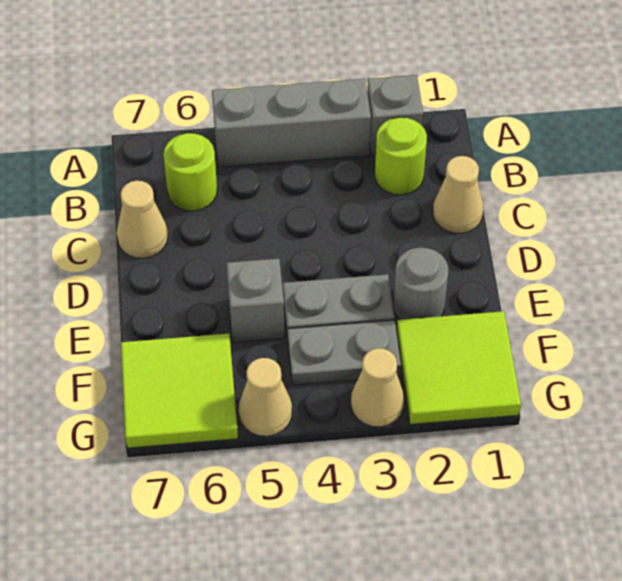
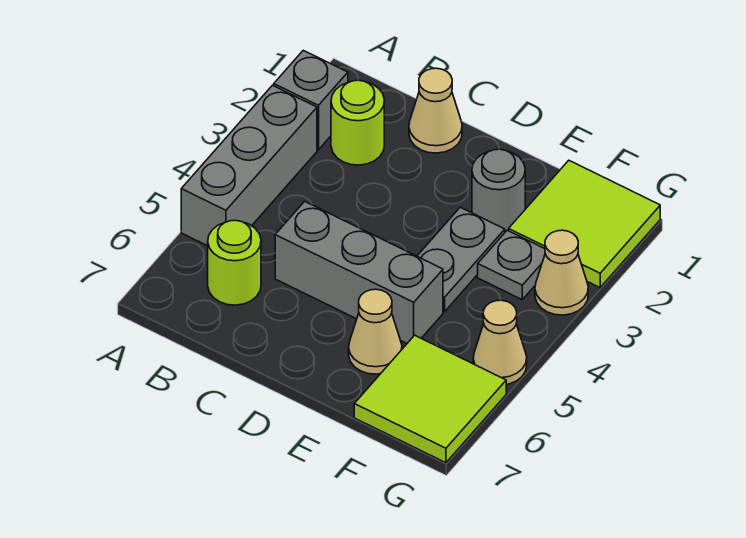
tan 1x1 cone [117,181,168,258] -> tan 1x1 cone moved to [349,289,402,374]
grey 1x1 brick [227,259,285,342] -> grey 1x3 brick [275,201,443,343]
grey 1x2 plate [287,320,401,385] -> grey 1x1 plate [478,230,545,299]

